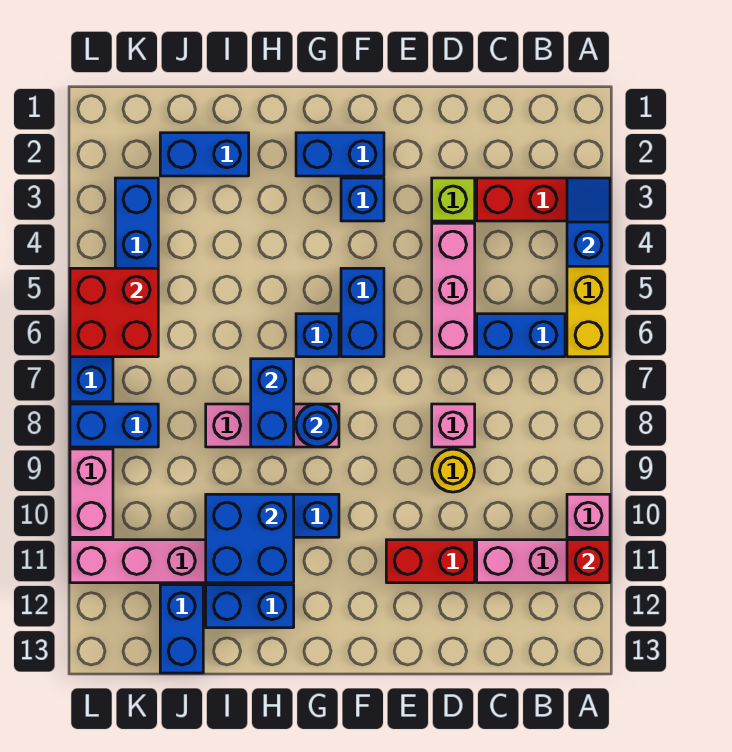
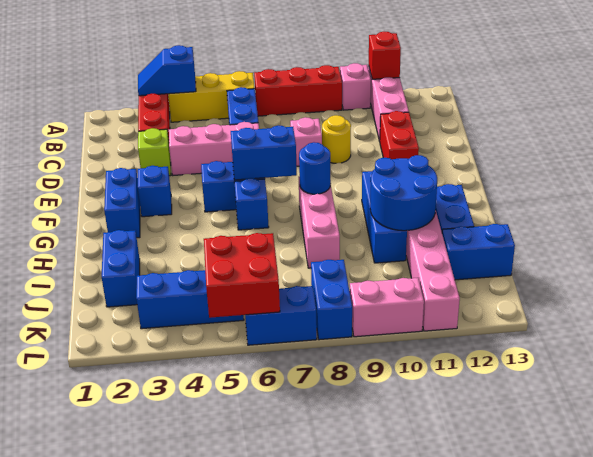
none -> red 1x3 brick [254,65,342,116]
blue 1x2 brick [251,359,294,447] -> blue 1x2 brick moved to [231,126,297,180]
blue 2x2 brick [206,494,294,583] -> blue 2x2 round brick [370,155,437,231]

